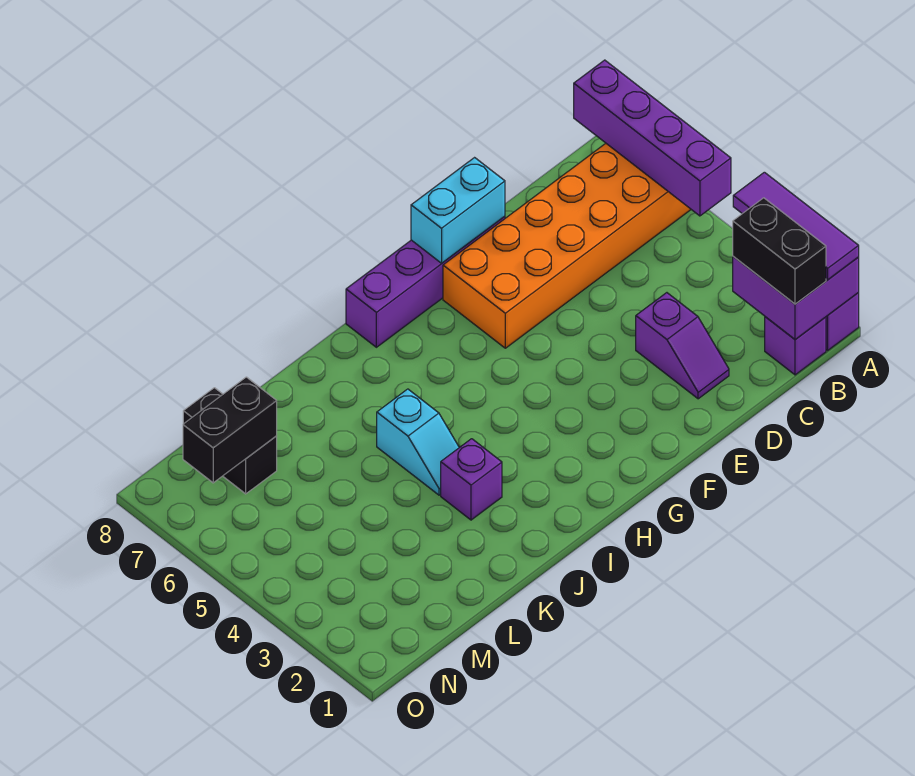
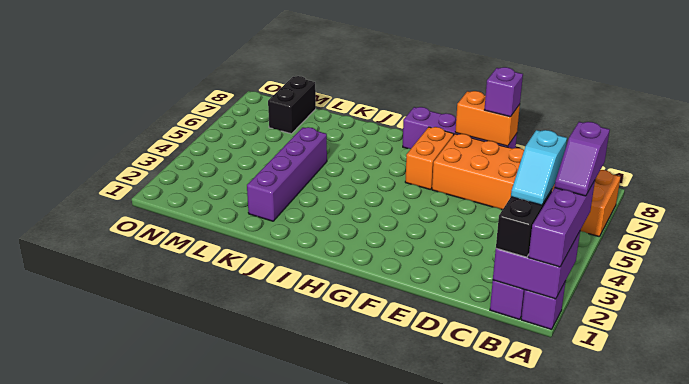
purple 1x3 tile [733,172,859,280] -> purple 1x3 brick [529,181,595,267]
purple 1x4 brick [574,60,731,216] -> purple 1x4 brick moved to [247,127,327,221]
purple 1x2 slope [636,293,729,399] -> purple 1x2 slope moved to [555,122,610,196]
cyan 1x2 brick [411,158,505,263] -> orange 1x2 brick [455,91,520,146]
none -> orange 1x2 brick [405,127,454,190]
purple 1x1 brick [441,439,502,520] -> purple 1x1 brick moved to [484,67,523,117]
cyan 1x2 slope [377,389,459,495] -> cyan 1x2 slope moved to [511,130,567,205]
black 1x2 brick [183,377,277,483] -> none

